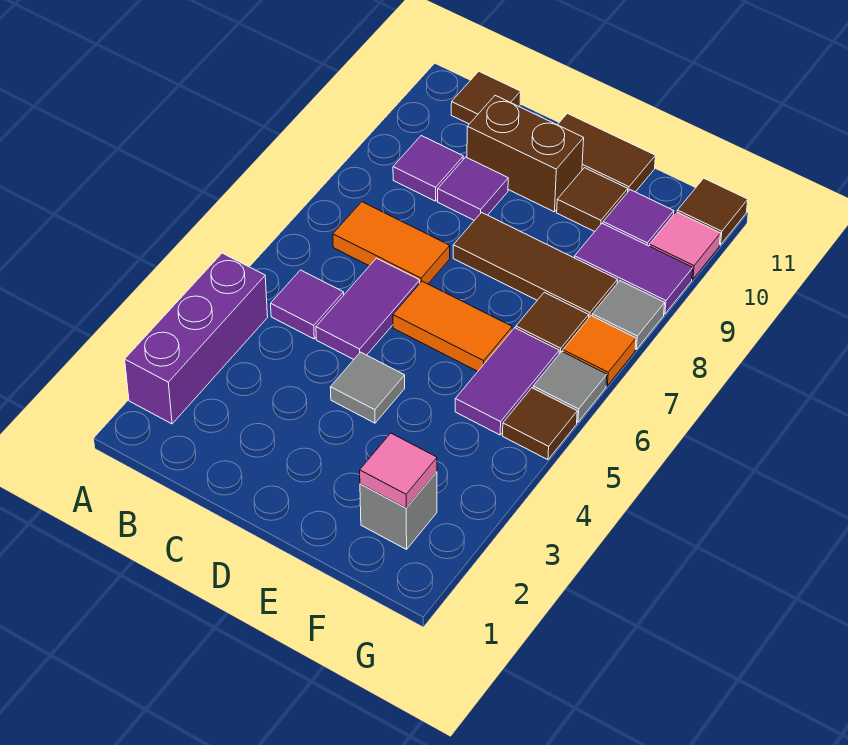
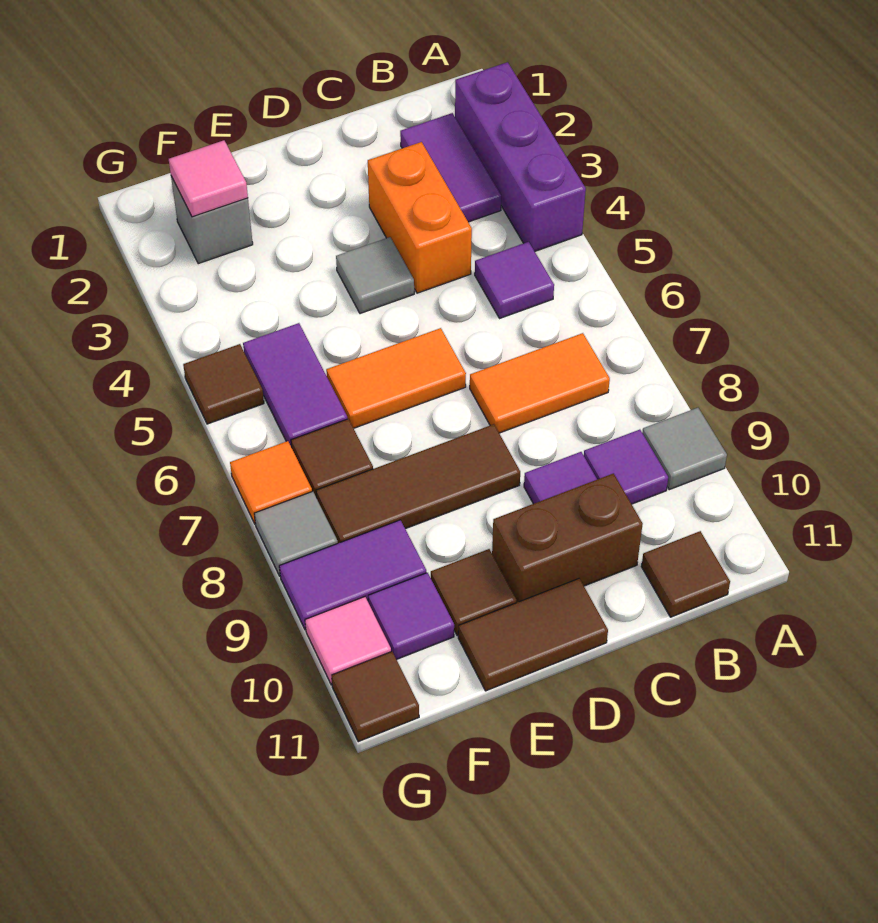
none -> orange 1x2 brick [368,142,472,293]
purple 1x2 tile [316,258,420,359] -> purple 1x2 tile moved to [400,113,501,222]
grey 1x1 tile [533,352,607,422] -> grey 1x1 tile moved to [642,408,727,490]

